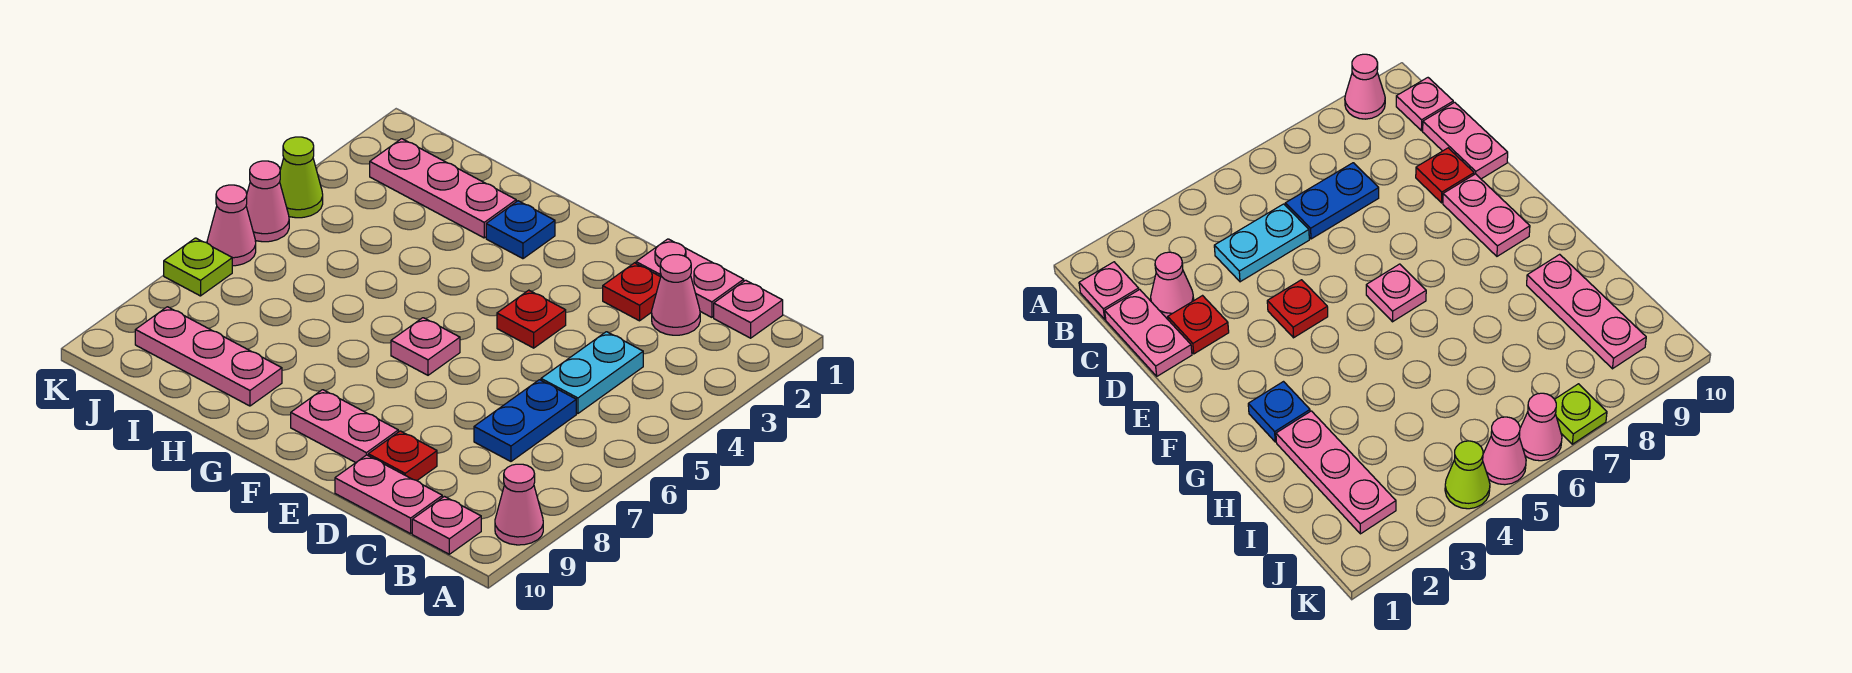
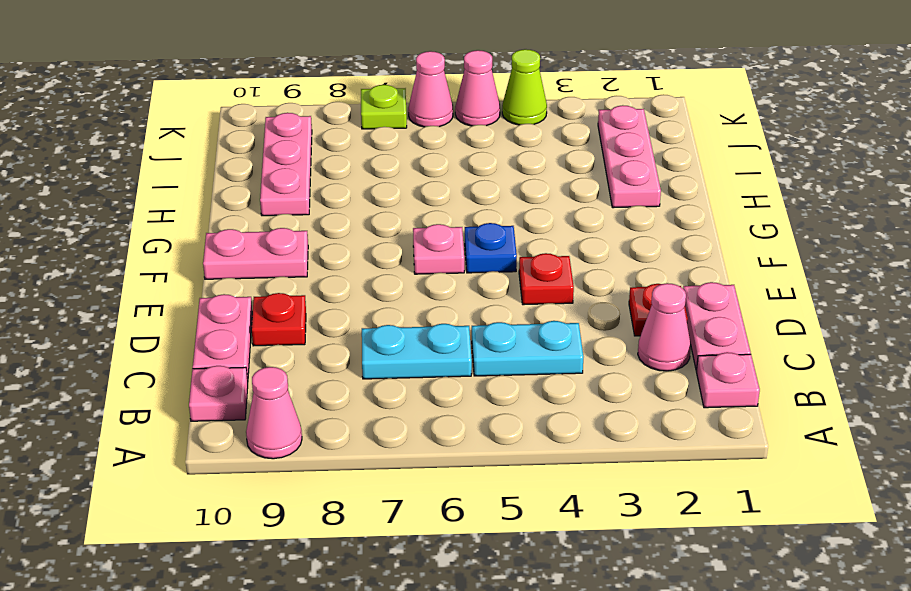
blue 1x2 plate [474,380,576,461] -> cyan 1x2 plate [362,324,472,379]
pink 1x2 plate [291,390,398,463] -> pink 1x2 plate turned to [203,228,308,279]
blue 1x1 plate [486,201,555,259] -> blue 1x1 plate moved to [465,223,517,273]

